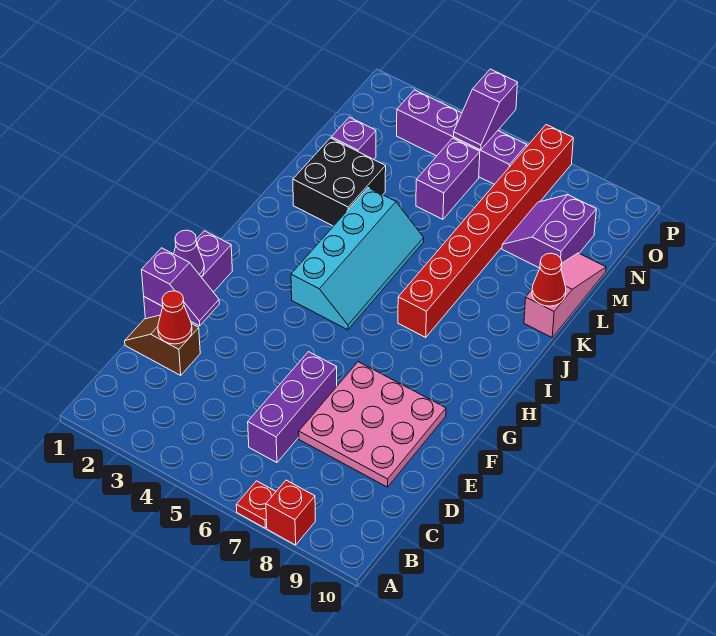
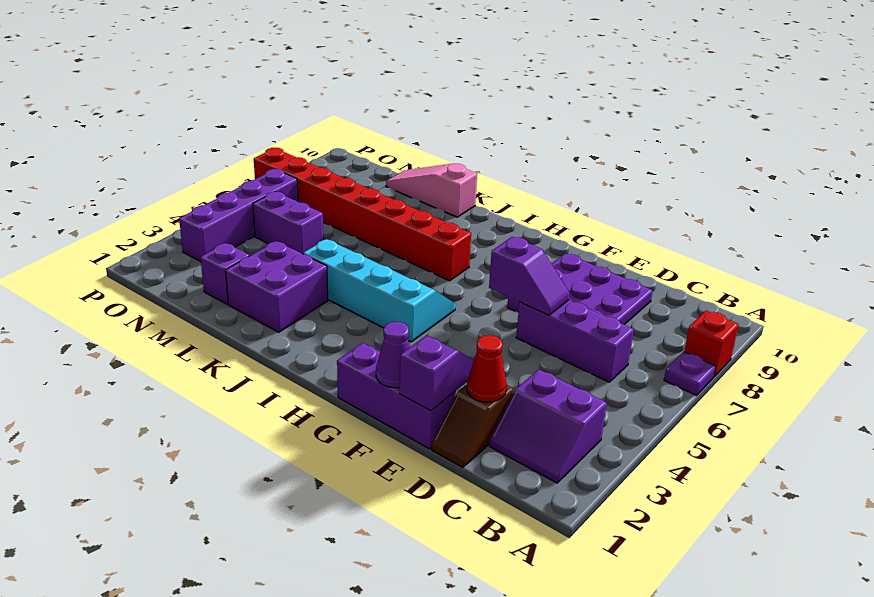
red 1x1 plate [236,481,276,528] -> purple 1x1 plate [664,352,716,395]
pink 3x3 plate [299,362,446,487] -> purple 3x3 plate [507,253,653,325]
black 2x2 brick [293,138,386,226] -> purple 2x2 brick [226,241,328,332]
red 1x1 cone [532,253,566,306] -> none
purple 2x2 slope [502,195,596,268] -> purple 2x2 slope moved to [490,370,607,483]
purple 1x2 slope [454,69,517,150] -> purple 1x2 slope moved to [489,237,570,315]

